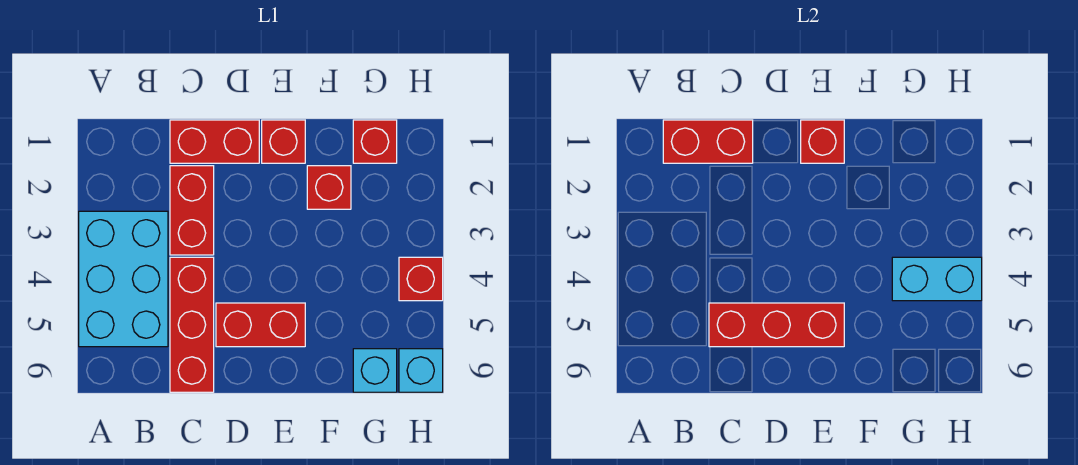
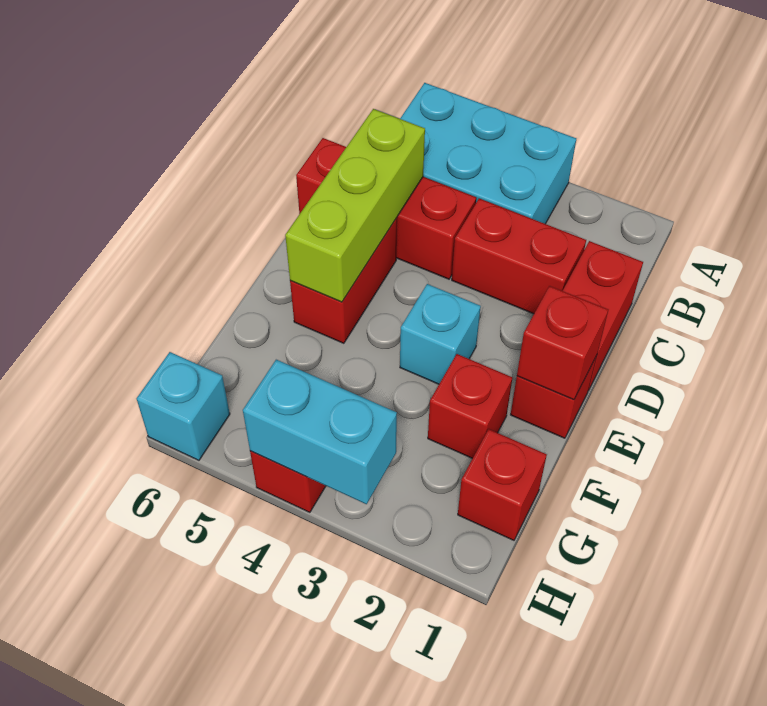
red 1x2 brick [663,120,753,163] -> none
red 1x3 brick [709,303,844,347] -> lime 1x3 brick [285,109,425,302]
cyan 1x2 brick [892,257,982,301] -> cyan 1x2 brick turned to [243,360,397,504]
cyan 1x1 brick [353,349,397,392] -> cyan 1x1 brick moved to [400,284,481,384]

